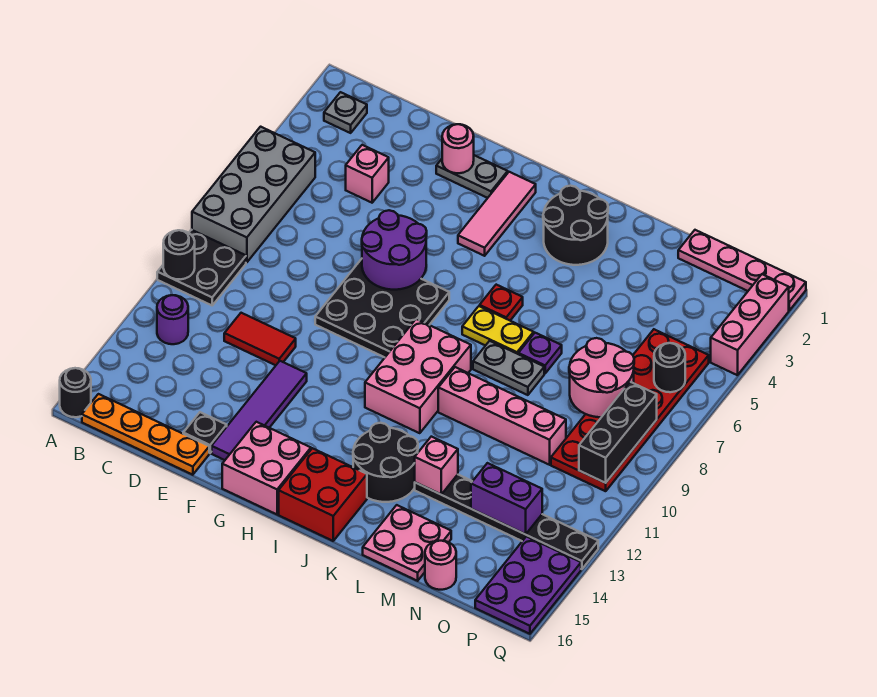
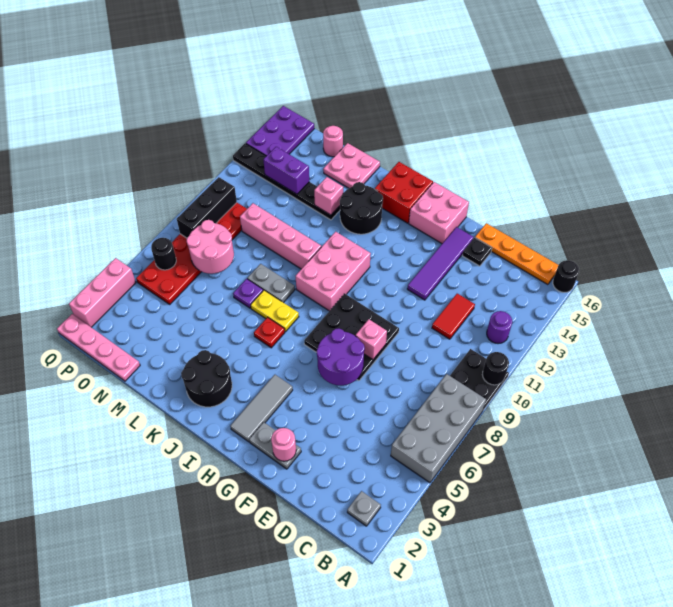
pink 1x1 brick [346,145,389,203] -> pink 1x1 brick moved to [356,319,387,359]
red 1x2 tile [224,313,296,365] -> red 1x2 tile turned to [432,294,475,339]
pink 1x3 tile [458,172,536,256] -> grey 1x3 tile [230,375,293,442]

